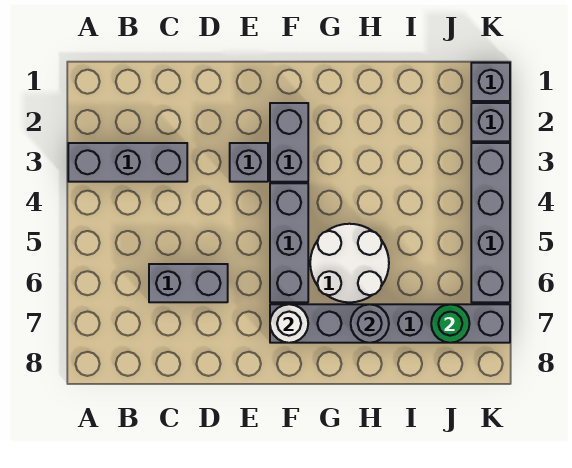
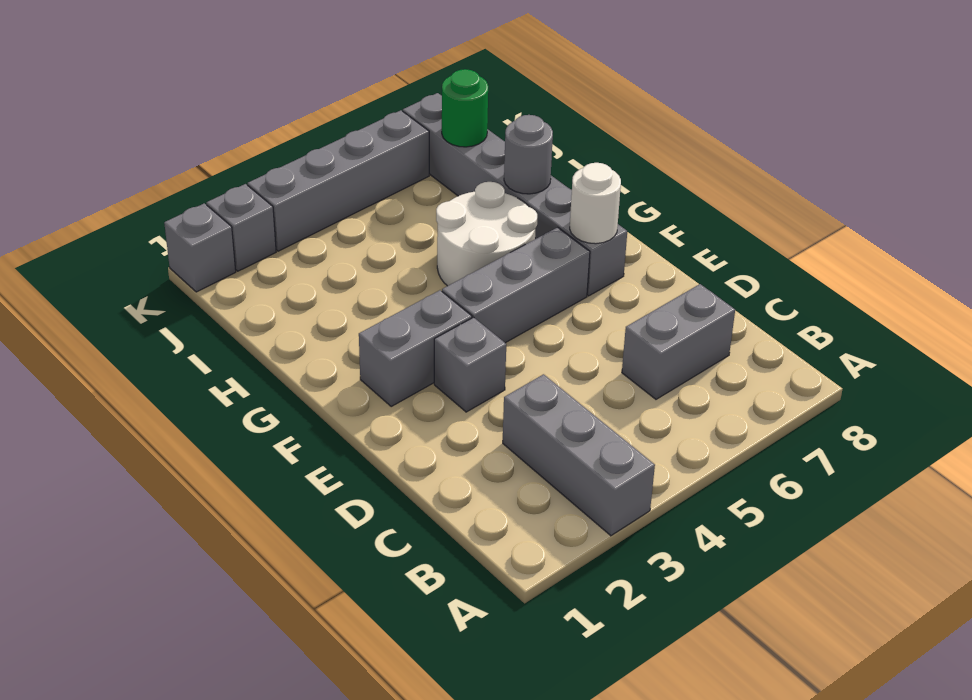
grey 1x2 brick [149,264,228,302] -> grey 1x2 brick turned to [622,284,735,399]

